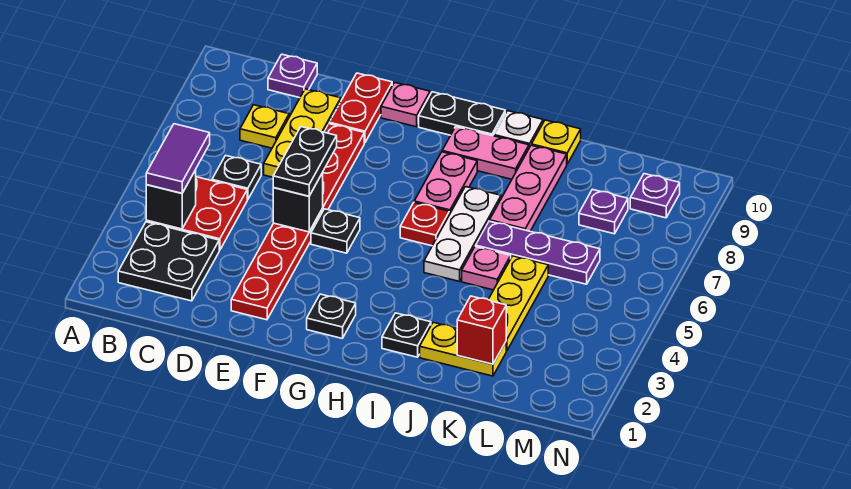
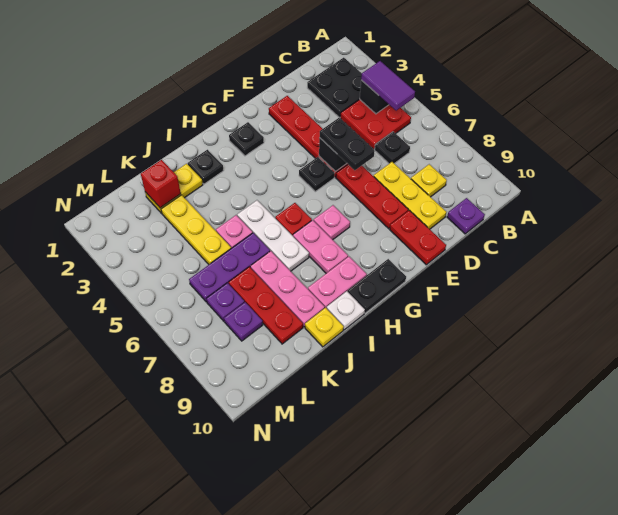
pink 1x1 plate [381,83,430,127] -> pink 1x1 plate moved to [314,205,350,240]
none -> red 1x3 plate [229,267,303,344]
purple 1x1 plate [630,174,680,218] -> purple 1x1 plate moved to [206,283,244,321]

